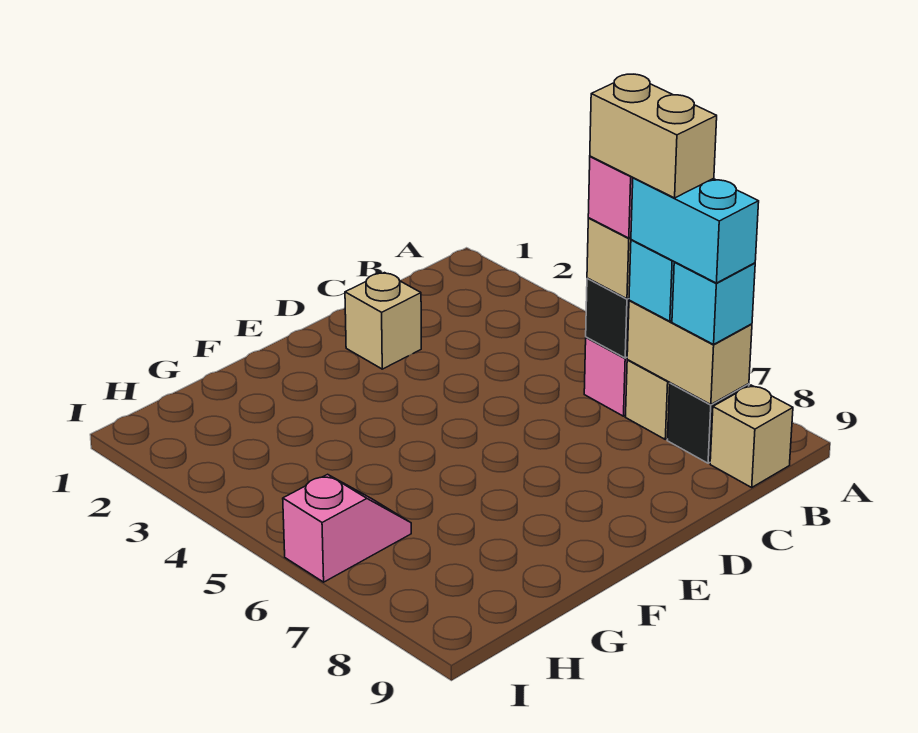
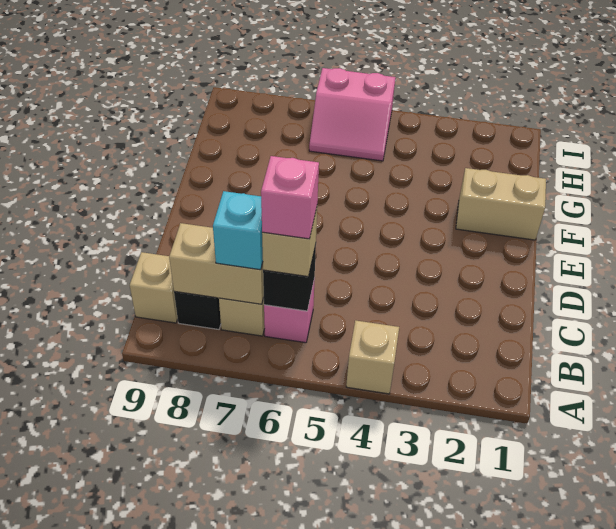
tan 1x2 brick [590,74,717,198] -> tan 1x2 brick moved to [456,168,546,240]
cyan 1x2 brick [631,178,759,283] -> none
cyan 1x1 brick [672,262,755,344] -> none
tan 1x1 brick [345,273,421,369] -> tan 1x1 brick moved to [346,320,399,394]
pink 1x2 slope [283,474,411,582] -> pink 2x2 slope [309,68,396,161]

